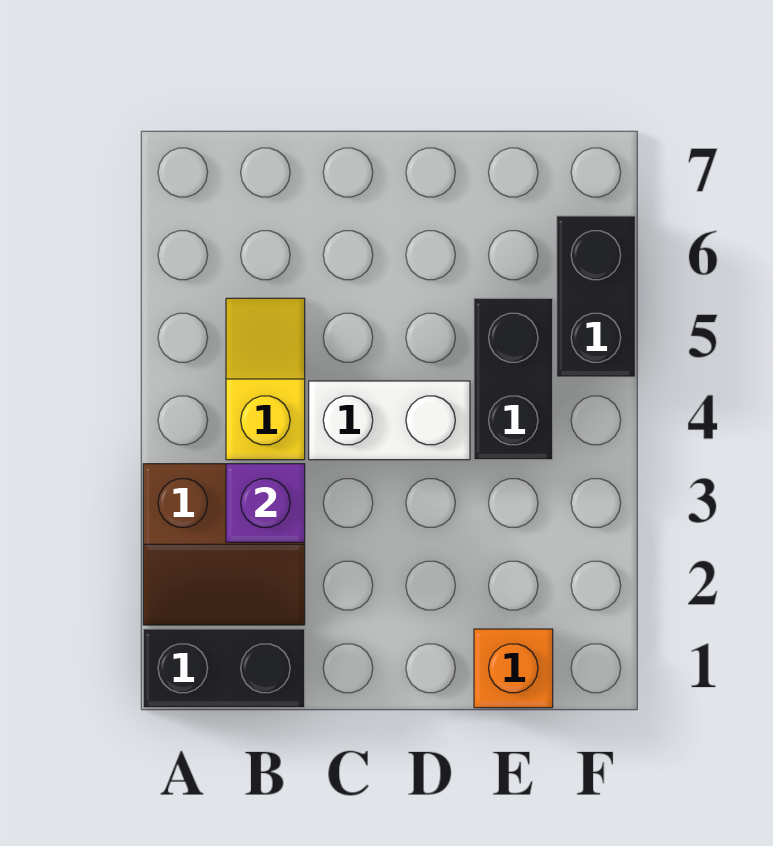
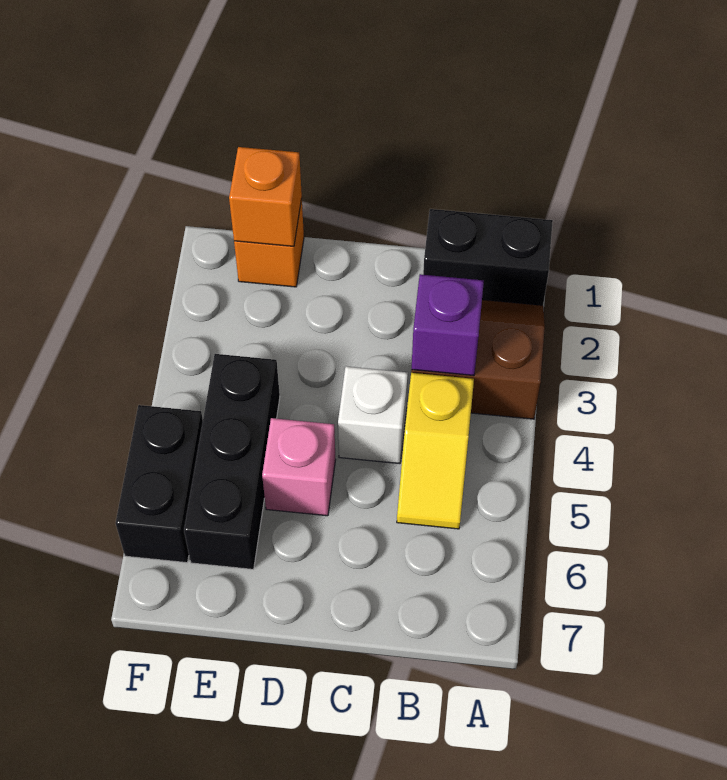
white 1x2 brick [309,381,470,460] -> white 1x1 brick [338,366,408,464]
none -> pink 1x1 brick [262,418,336,516]
none -> orange 1x1 brick [229,147,302,246]
black 1x2 brick [474,298,553,460] -> black 1x3 brick [184,354,280,569]

